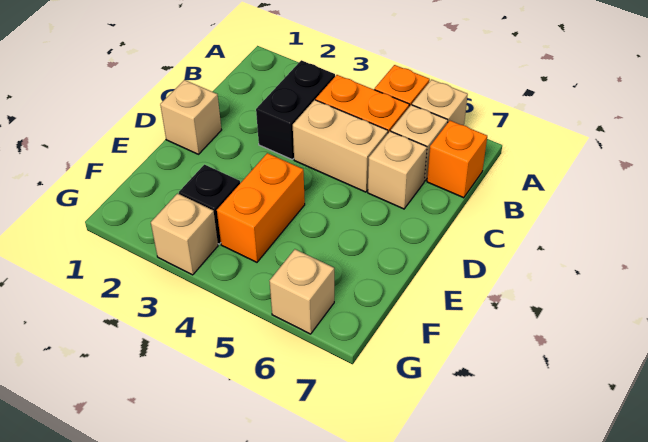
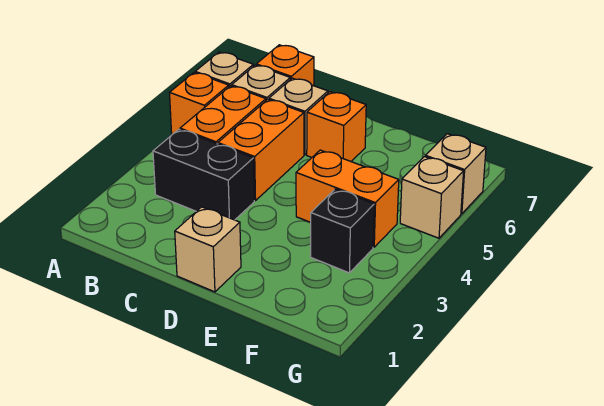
tan 1x2 brick [293,100,388,192] -> orange 1x2 brick [218,100,304,201]
none -> orange 1x1 brick [307,92,366,161]
tan 1x1 brick [151,194,218,275] -> tan 1x1 brick moved to [400,157,464,238]

